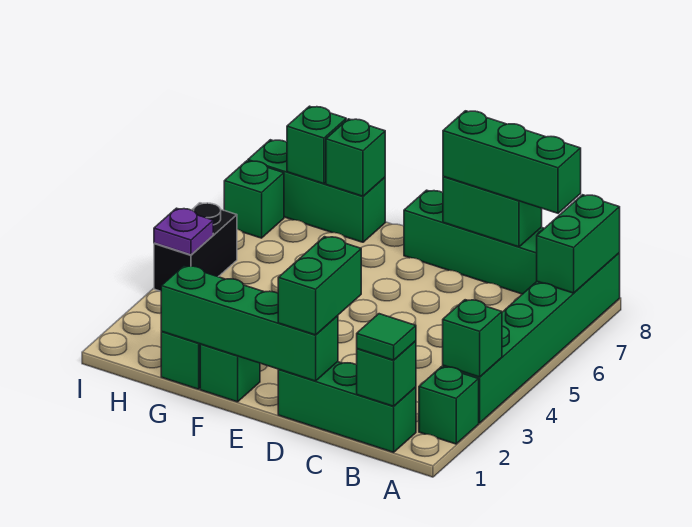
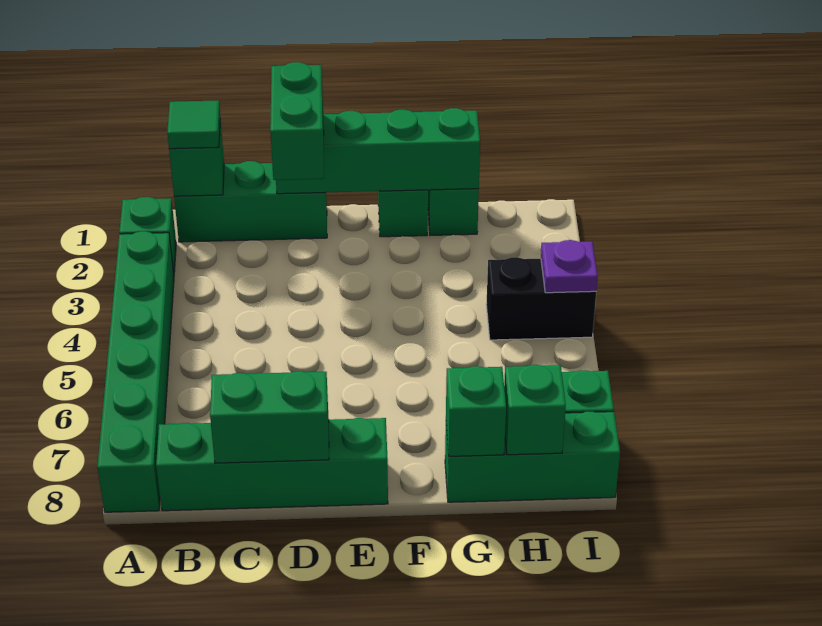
green 1x1 brick [443,300,502,377] -> none
green 1x2 brick [537,195,620,293] -> none
green 1x3 brick [443,111,581,213] -> none
black 1x2 brick [154,203,237,291] -> black 1x2 brick turned to [486,257,596,340]

